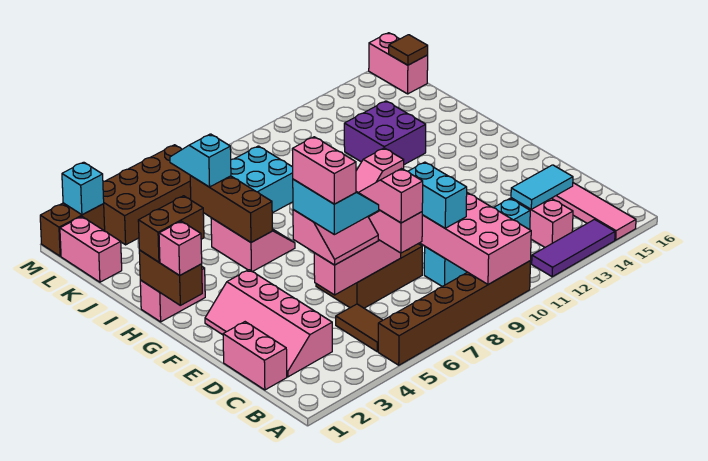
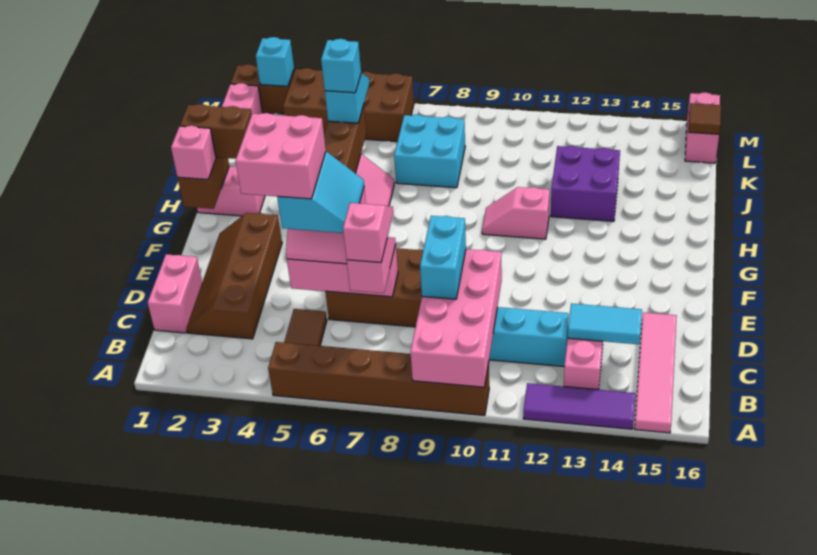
pink 2x4 slope [205,270,332,377] -> brown 2x4 slope [187,213,282,339]
pink 1x2 brick [292,137,356,204] -> pink 2x2 brick [235,113,326,199]
none -> cyan 1x1 brick [321,39,361,93]

